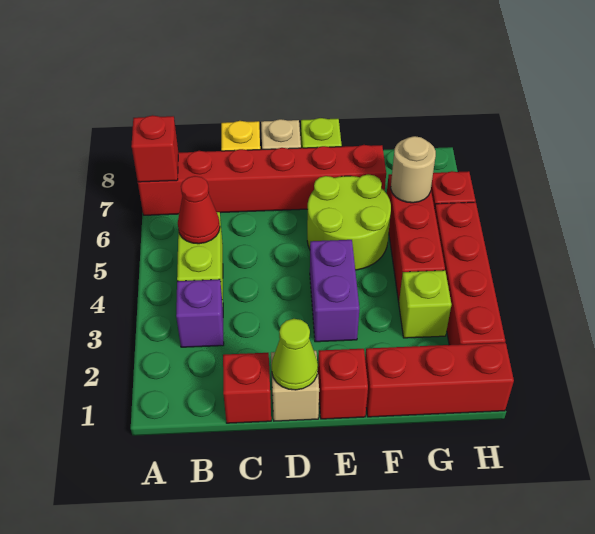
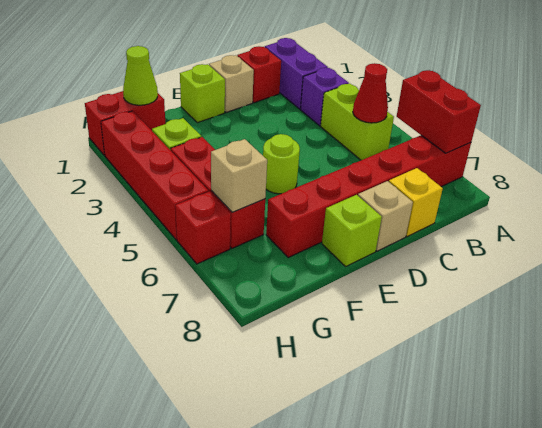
red 1x1 brick [132,115,178,182] -> red 1x2 brick [397,70,481,153]
lime 1x1 cone [271,319,318,390] -> lime 1x1 cone moved to [123,46,158,105]
red 1x1 brick [318,349,368,419] -> lime 1x1 brick [180,64,225,123]
purple 1x2 brick [310,240,359,342] -> purple 1x2 brick moved to [265,38,328,109]
lime 2x2 round brick [307,175,391,270] -> lime 1x1 round brick [263,134,300,194]
red 1x3 brick [365,343,514,417] -> red 1x2 brick [85,91,165,155]
tan 1x1 round brick [391,136,436,203] -> tan 1x1 brick [211,139,267,212]

